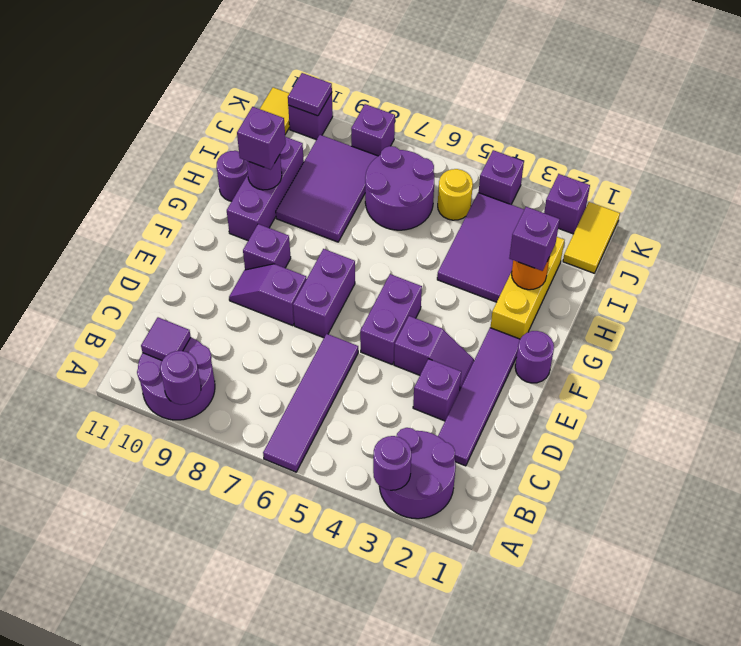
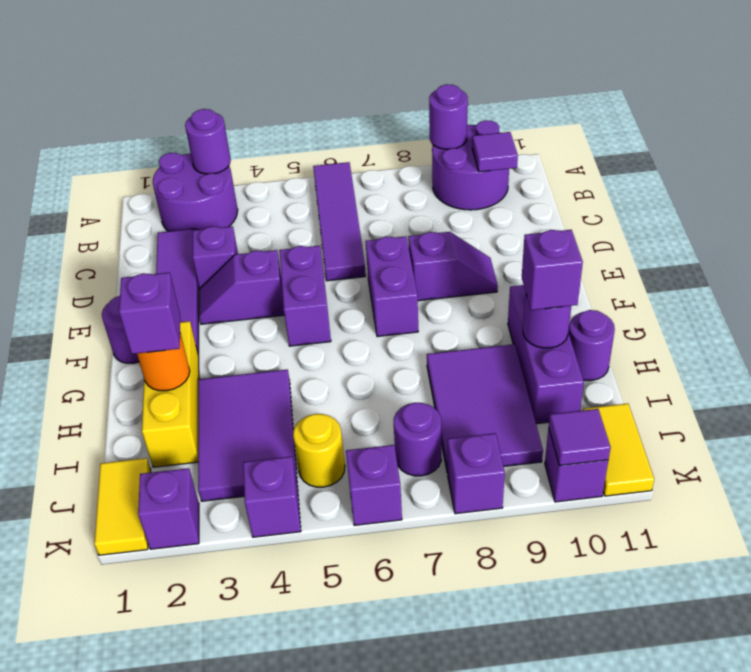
purple 1x1 brick [243,224,291,270] -> purple 1x1 brick moved to [346,445,402,525]
purple 2x2 round brick [365,146,434,230] -> purple 1x1 round brick [394,403,441,476]

